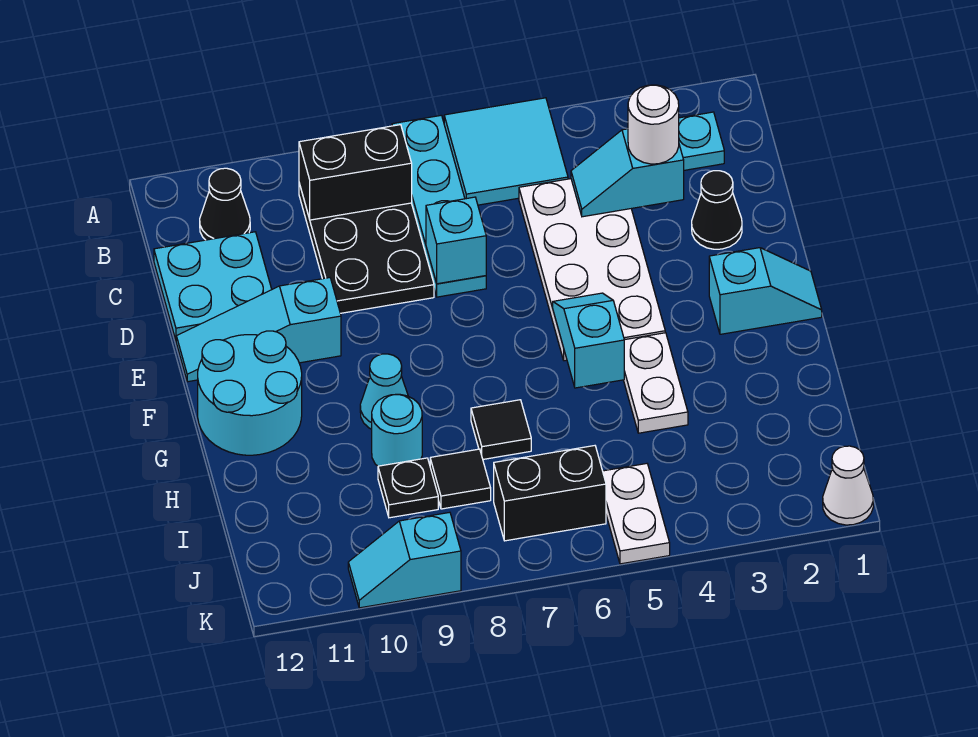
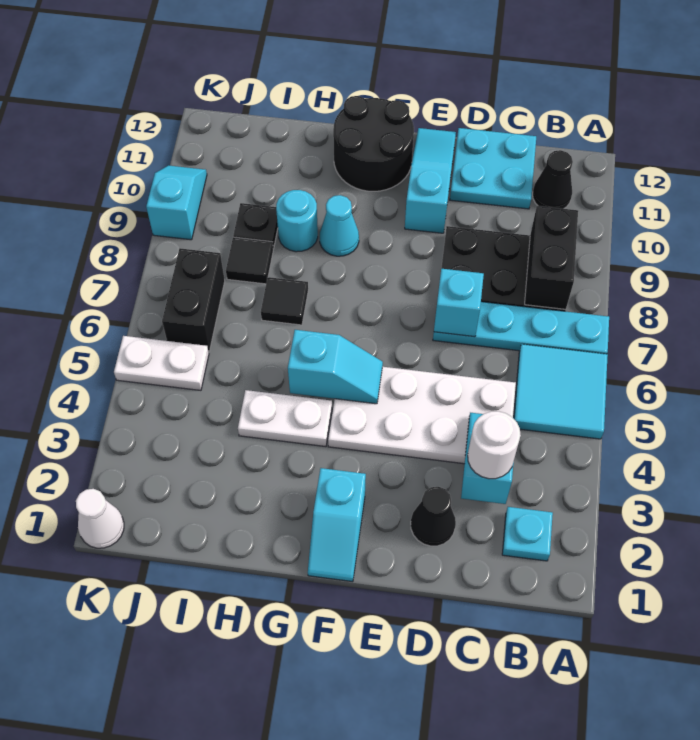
cyan 2x2 round brick [198,331,302,455] -> black 2x2 round brick [333,96,414,191]

